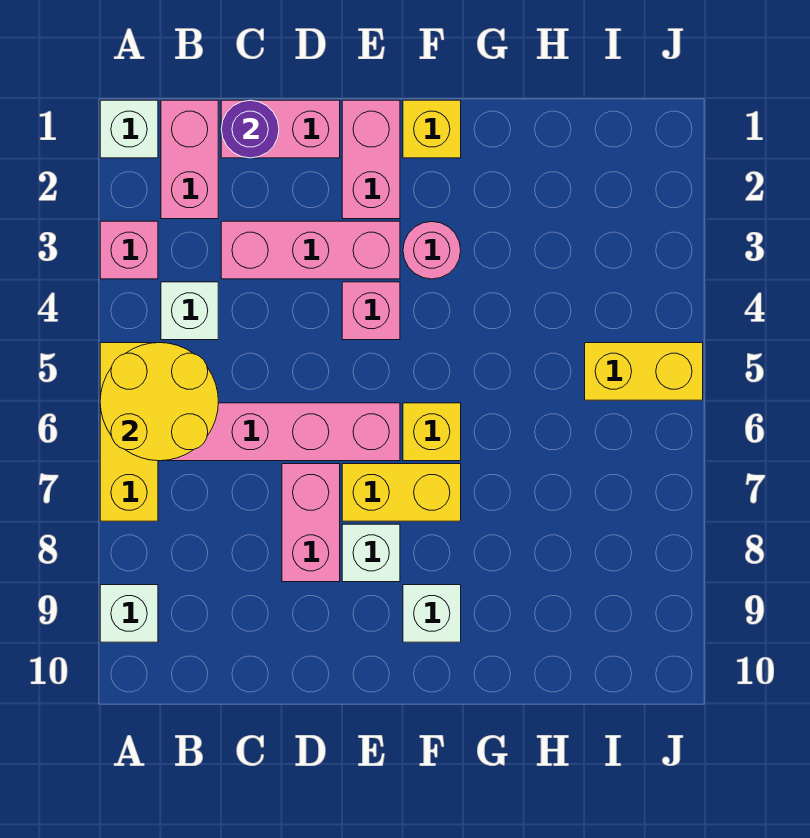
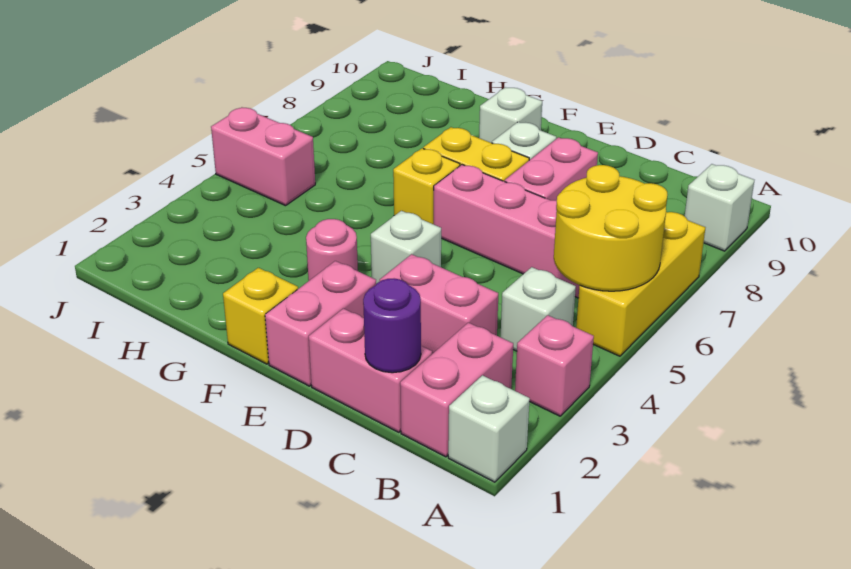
pink 1x3 brick [221,221,400,279] -> pink 1x2 brick [380,254,498,354]
pink 1x1 brick [342,282,400,340] -> white 1x1 brick [371,211,441,284]
yellow 1x2 brick [585,343,703,400] -> pink 1x2 brick [211,107,315,206]

